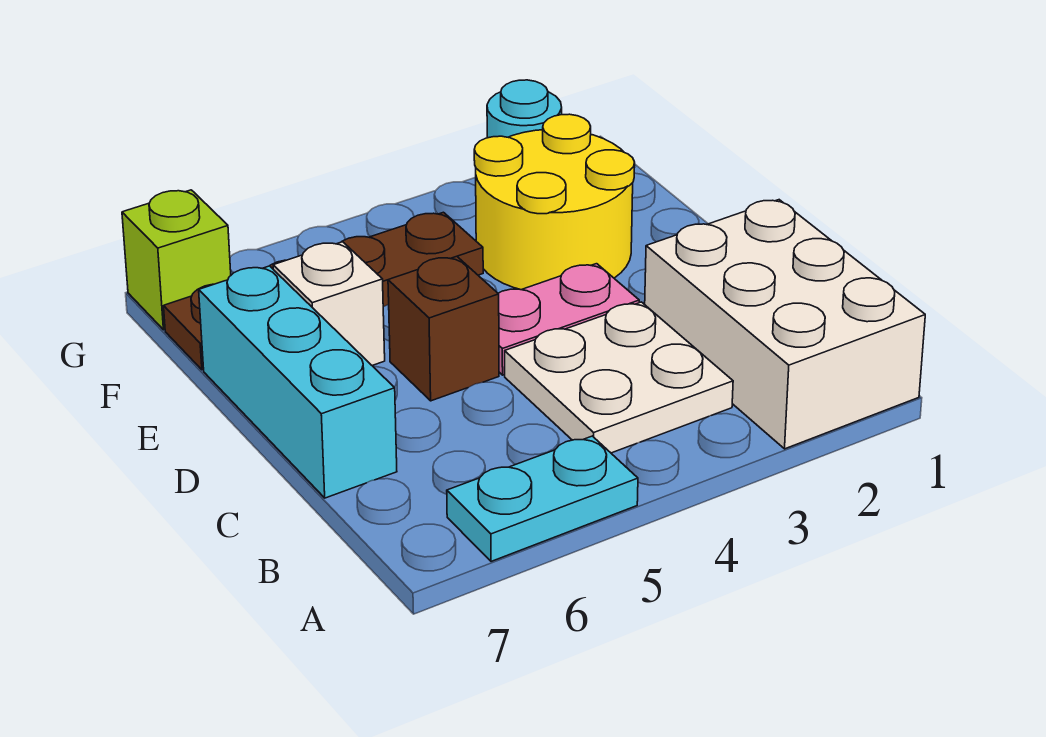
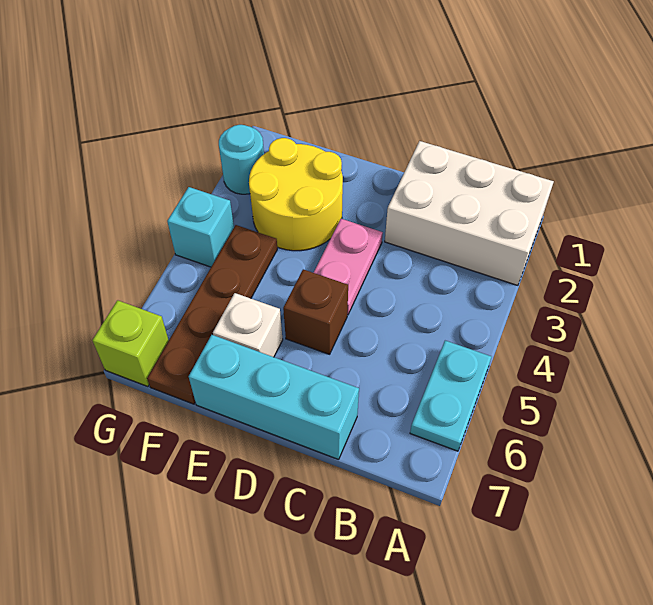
white 2x2 plate [505,302,733,453] -> none
none -> cyan 1x1 brick [167,187,234,267]

